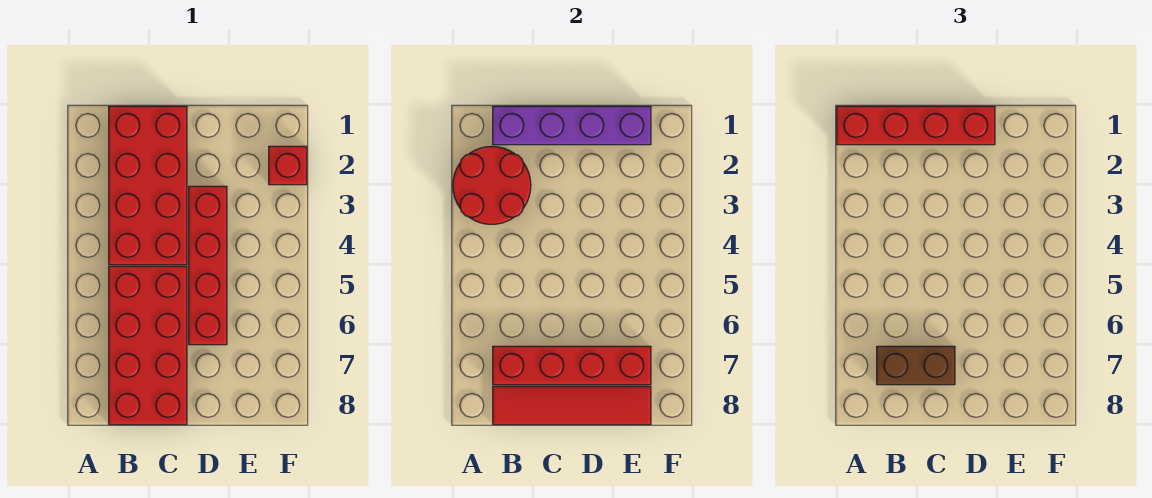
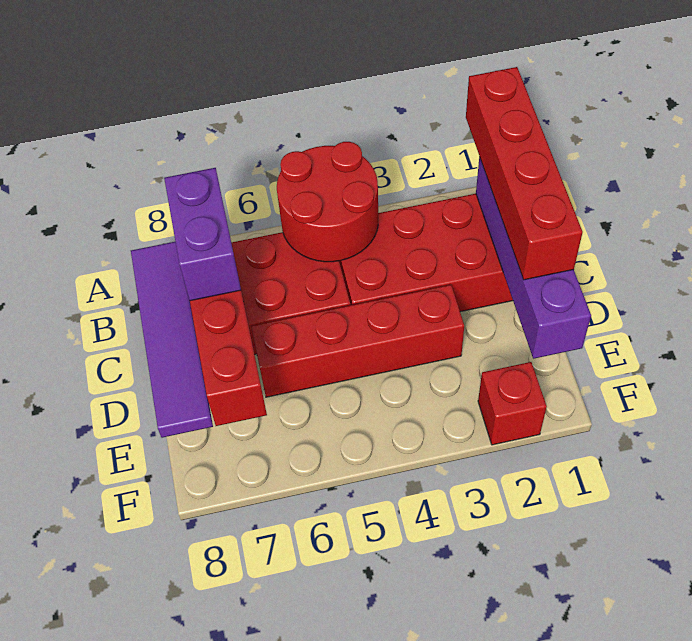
red 2x2 round brick [453,146,531,224] -> red 2x2 round brick moved to [277,142,378,262]
brown 1x2 brick [877,346,955,385] -> purple 1x2 brick [164,168,241,301]
red 1x4 tile [493,386,651,425] -> purple 1x4 tile [131,242,213,438]

